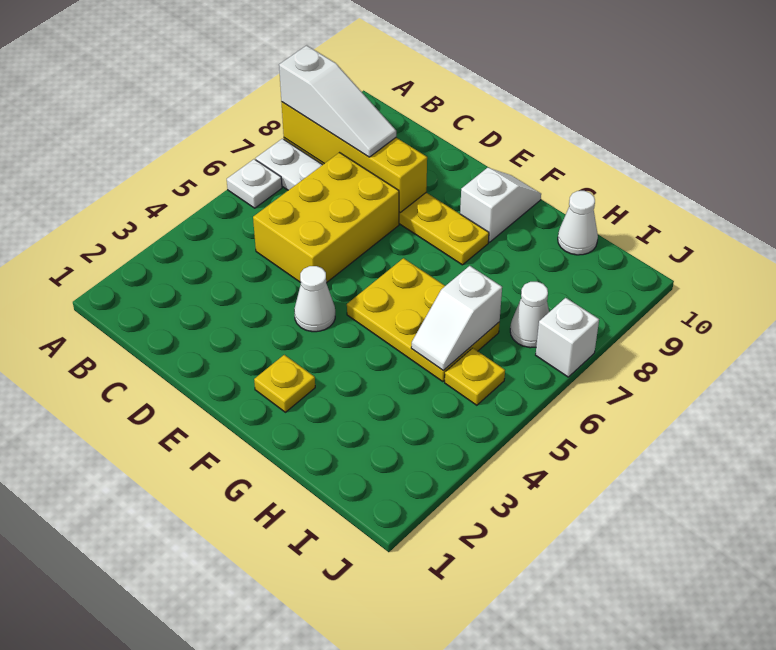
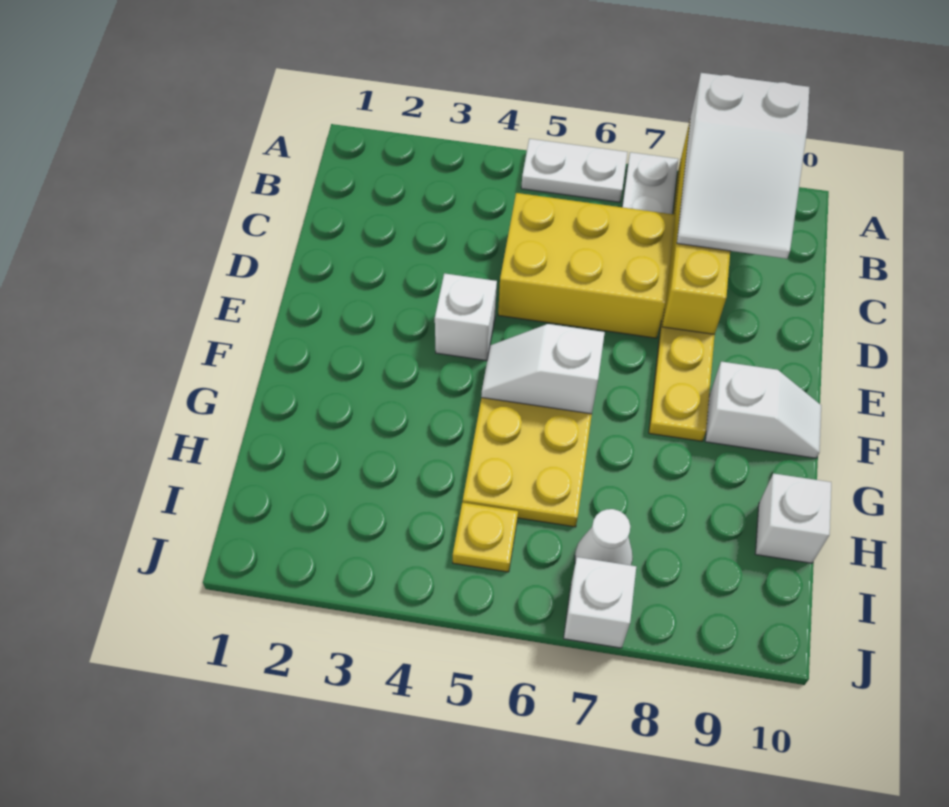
white 1x1 plate [227,159,282,208] -> white 1x2 plate [521,139,627,202]
white 1x3 slope [279,45,396,157] -> white 2x3 slope [677,73,809,259]
white 1x1 cone [294,266,335,332] -> white 1x1 brick [435,273,497,361]
yellow 1x1 plate [254,355,315,412] -> none
white 1x2 slope [411,266,502,370] -> white 1x2 slope moved to [481,324,605,414]
white 1x1 cone [558,191,598,255] -> white 1x1 brick [755,473,831,563]

